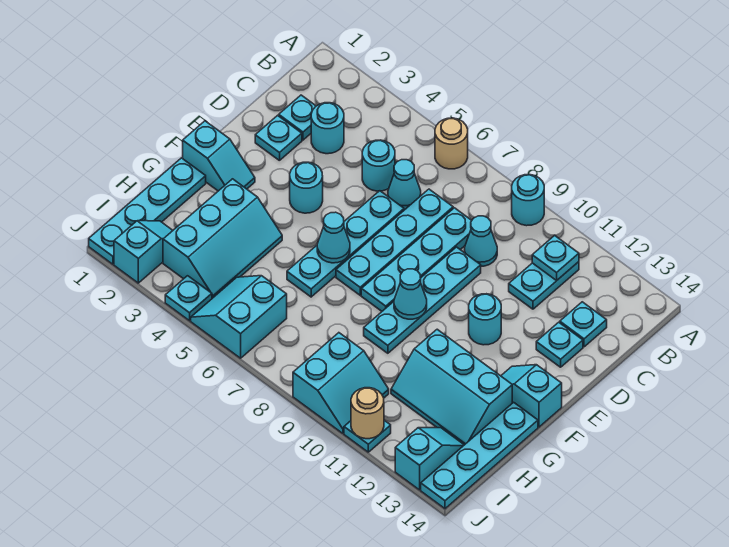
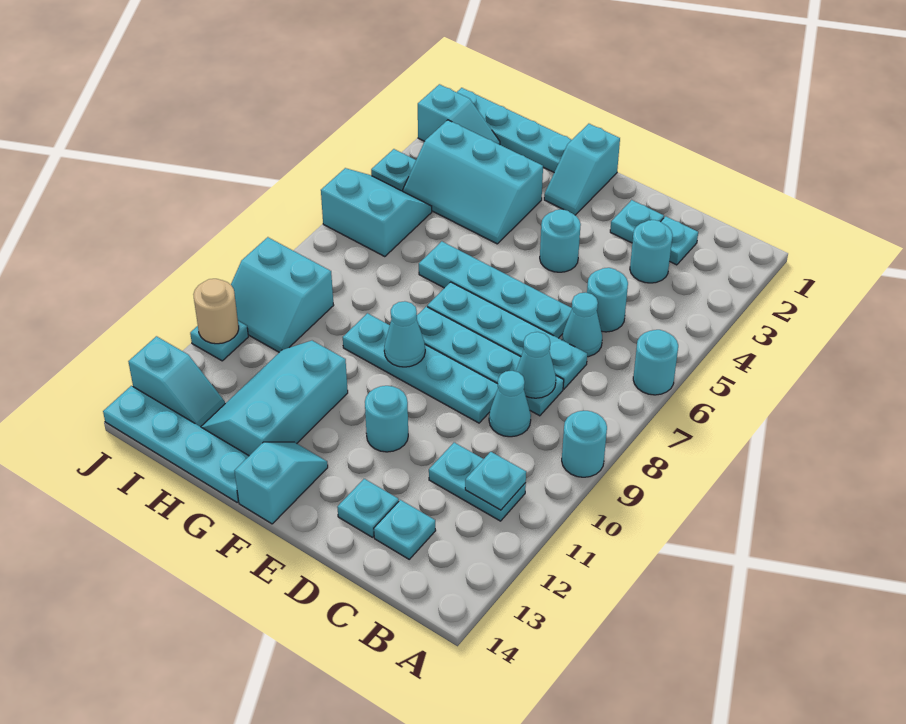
tan 1x1 round brick [435,118,468,169] -> cyan 1x1 round brick [633,330,678,395]
cyan 1x1 cone [317,212,350,263] -> cyan 1x1 cone moved to [516,332,556,398]

